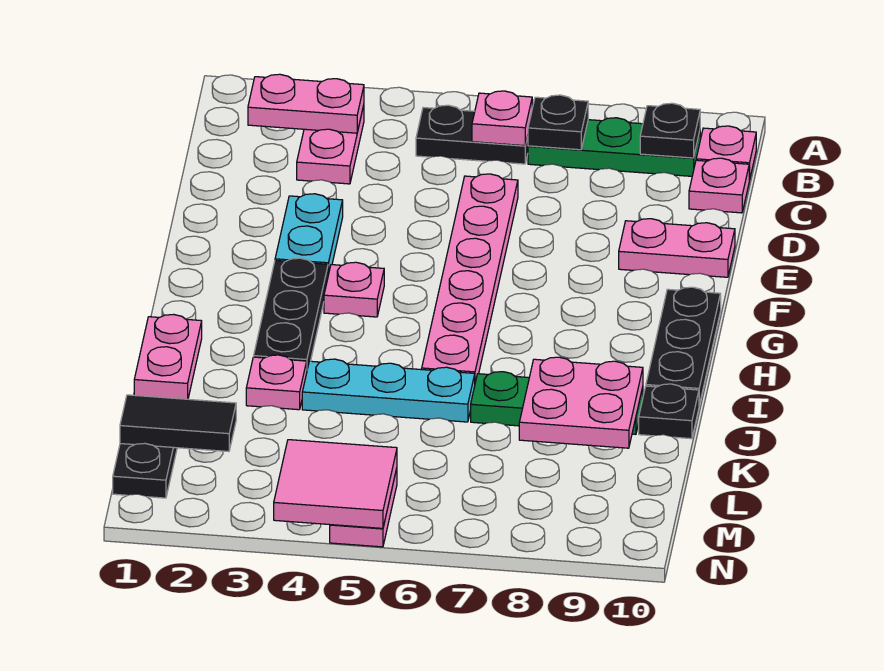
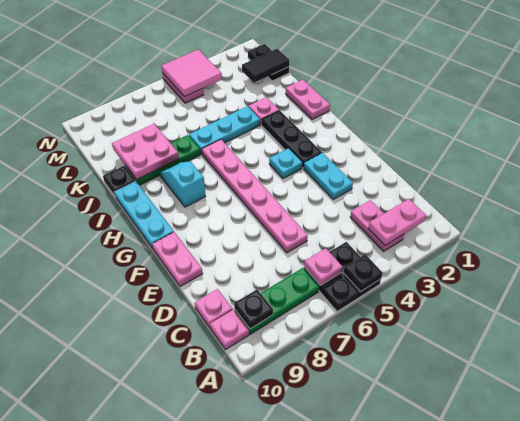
black 1x2 plate [416,105,528,164] -> black 2x2 plate [304,242,381,311]
black 1x1 plate [528,95,588,150] -> black 1x1 plate moved to [343,254,383,292]
pink 1x2 plate [619,219,735,277] -> pink 1x2 plate turned to [152,232,203,287]
pink 1x1 plate [324,262,384,317] -> cyan 1x1 plate [269,148,302,179]
black 1x3 plate [646,287,721,405] -> cyan 1x3 plate [115,181,174,248]
none -> cyan 1x2 slope [160,161,206,207]

